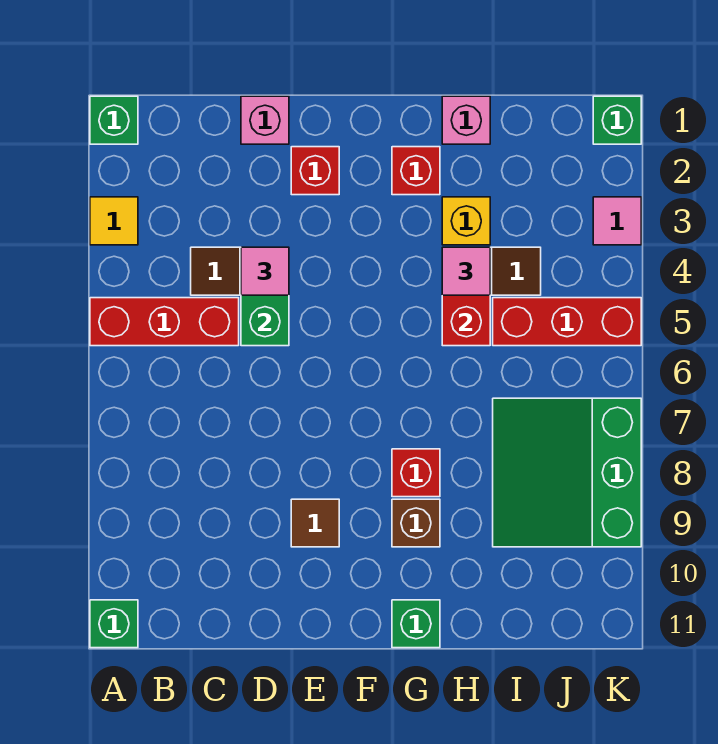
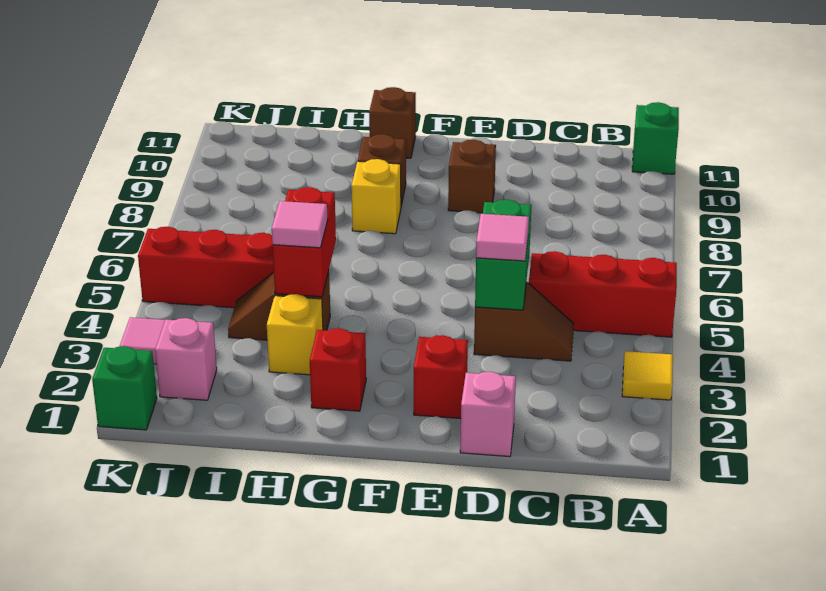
green 1x1 brick [90,96,138,144] -> none
brown 1x1 tile [291,499,339,547] -> brown 1x1 brick [448,140,496,213]
red 1x1 brick [392,449,440,497] -> yellow 1x1 brick [351,159,401,234]
green 1x1 brick [392,600,440,648] -> brown 1x1 brick [369,87,416,158]
pink 1x1 brick [442,96,490,144] -> pink 1x1 brick moved to [155,318,217,400]
green 3x3 slope [493,398,641,547] -> none

